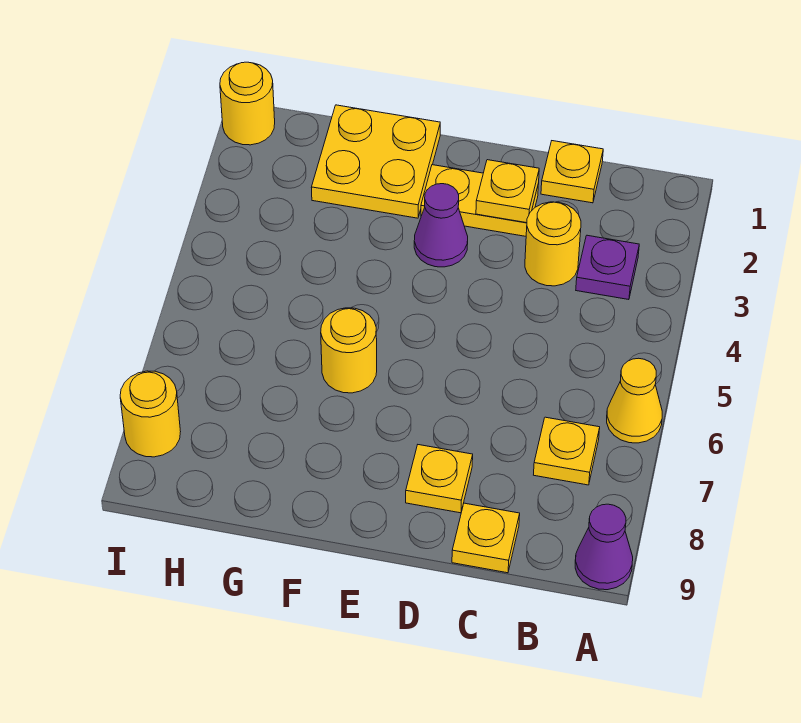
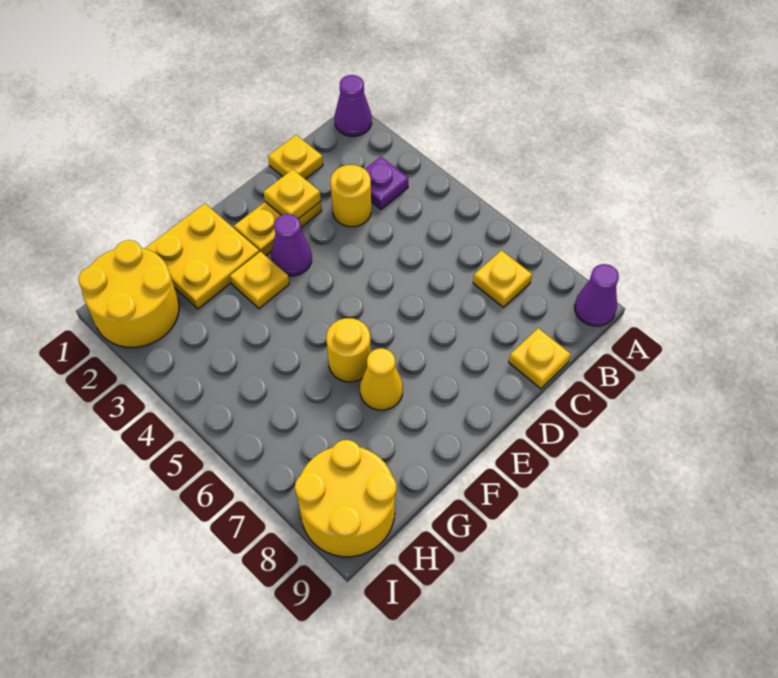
none -> purple 1x1 cone [335,75,372,136]
yellow 1x1 cone [607,358,662,443] -> yellow 1x1 cone moved to [360,348,403,410]
yellow 1x1 plate [406,445,473,513] -> yellow 1x1 plate moved to [230,252,289,309]
yellow 1x1 round brick [220,62,275,145] -> yellow 2x2 round brick [78,240,179,347]
yellow 1x1 round brick [120,371,181,457] -> yellow 2x2 round brick [295,440,397,557]

